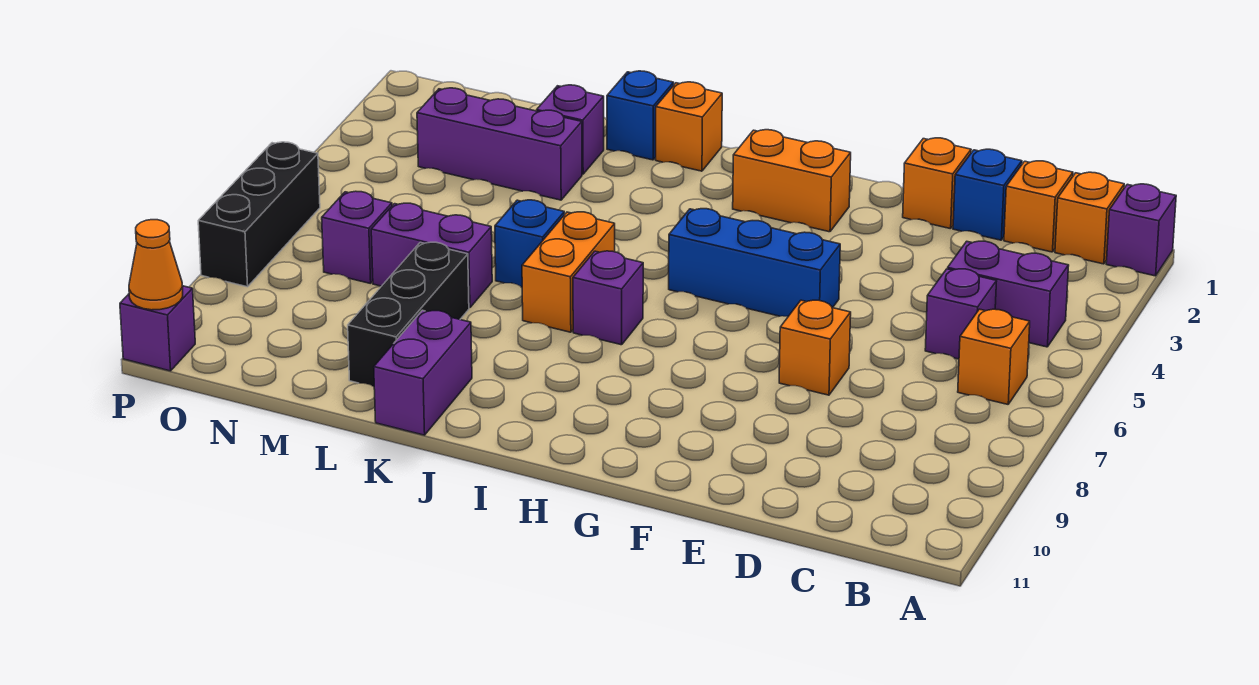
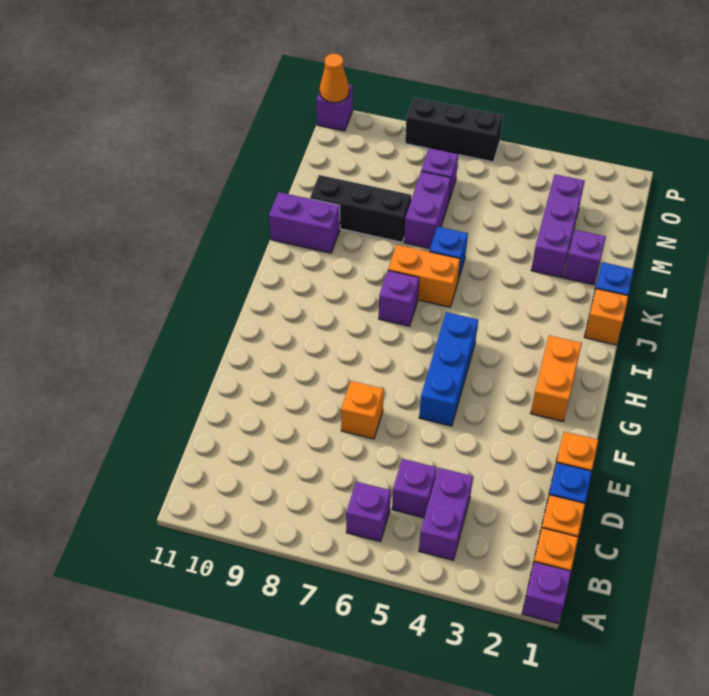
orange 1x1 brick [958,309,1030,404] -> purple 1x1 brick [346,482,391,541]

